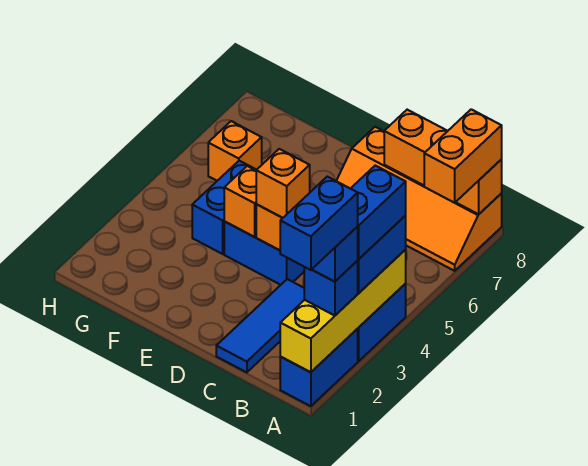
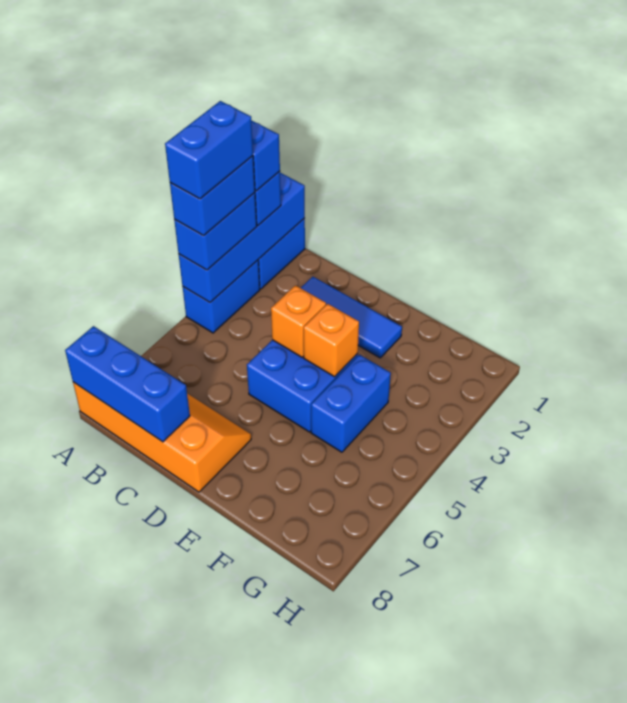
yellow 1x4 brick [280,250,406,372] -> blue 1x4 brick [179,173,305,302]
blue 1x2 brick [280,177,358,270] -> blue 1x2 brick moved to [165,101,253,199]
orange 1x2 brick [424,109,502,203] -> none
orange 1x3 brick [384,110,502,214] -> blue 1x3 brick [65,326,190,442]
blue 1x3 tile [216,279,304,372] -> blue 1x3 tile turned to [301,277,402,358]
orange 1x1 brick [256,149,310,218] -> none
orange 1x1 brick [208,121,262,181] -> none

